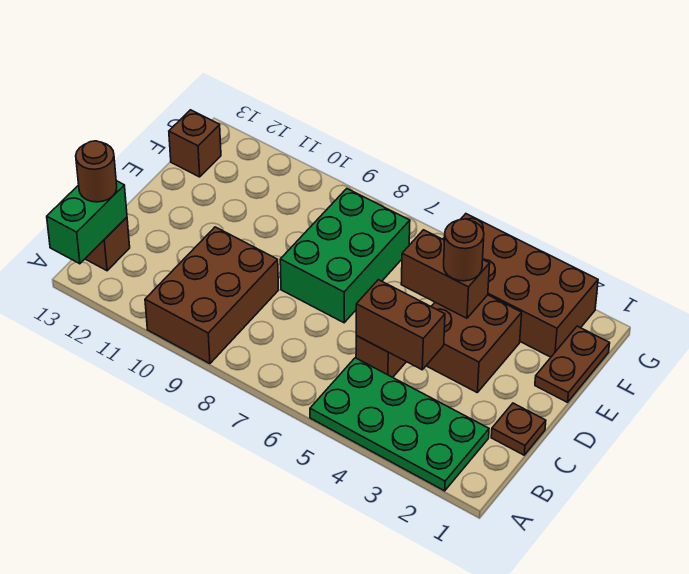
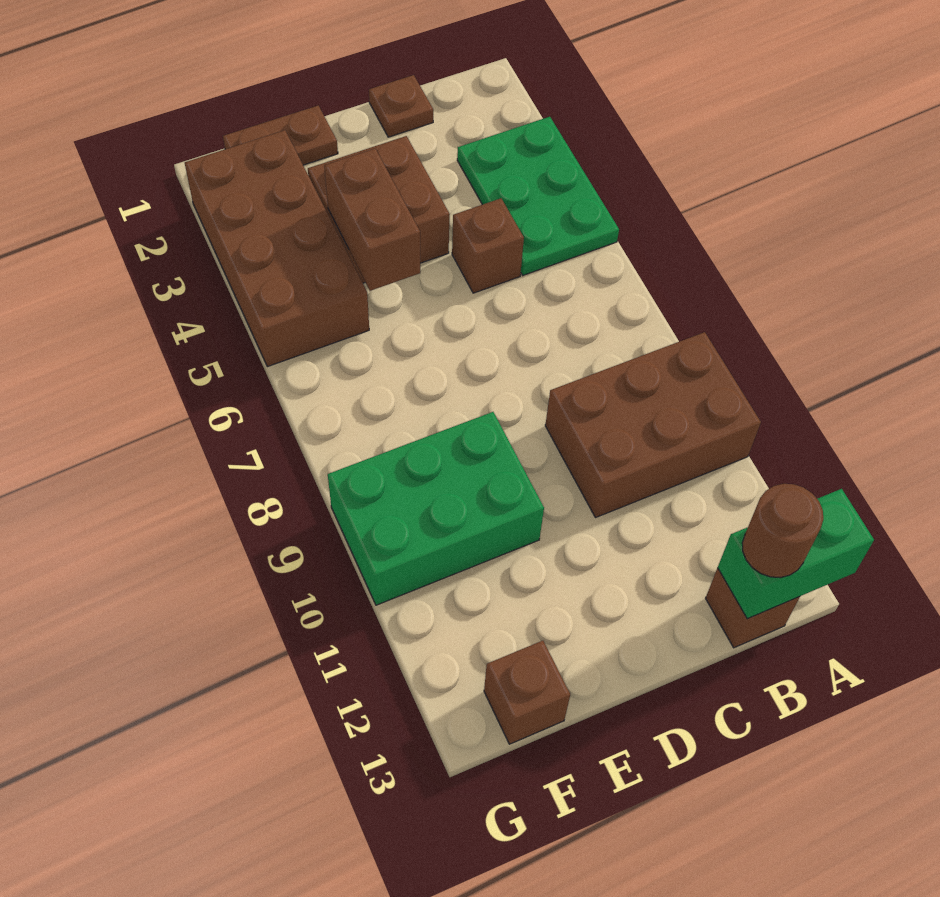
green 2x4 plate [310,358,489,491] -> green 2x3 plate [457,117,619,275]
brown 1x2 brick [356,280,445,370] -> none
green 2x3 brick [280,189,410,323] -> green 2x3 brick moved to [328,412,544,605]
brown 1x1 round brick [444,219,484,281] -> none

